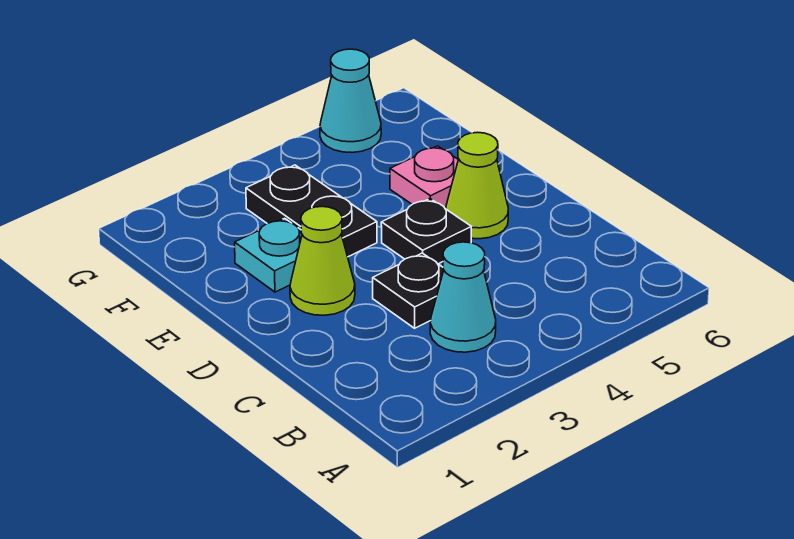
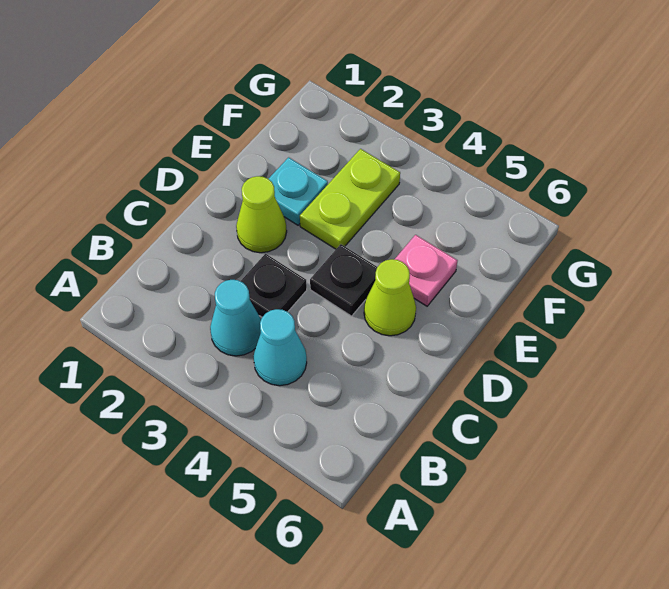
black 1x2 plate [246,165,377,257] -> lime 1x2 plate [300,149,400,249]
cyan 1x1 cone [320,49,381,153] -> cyan 1x1 cone moved to [253,309,307,386]

